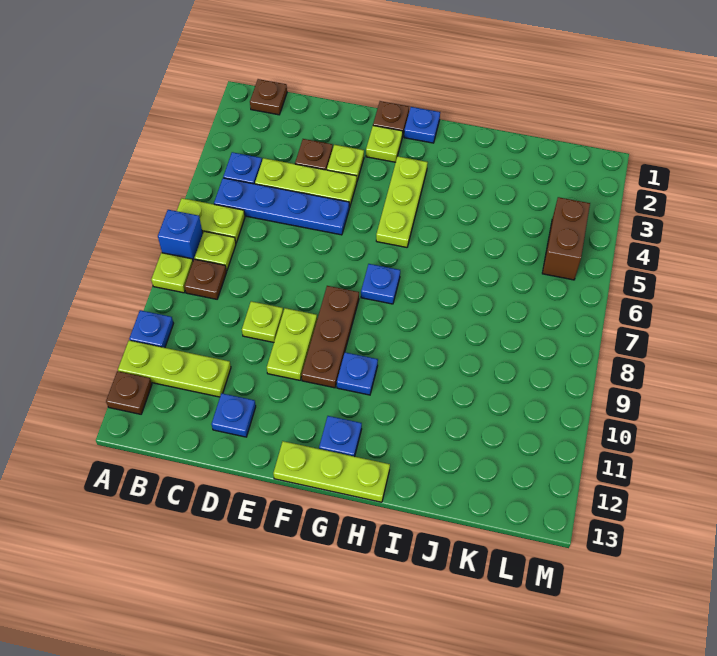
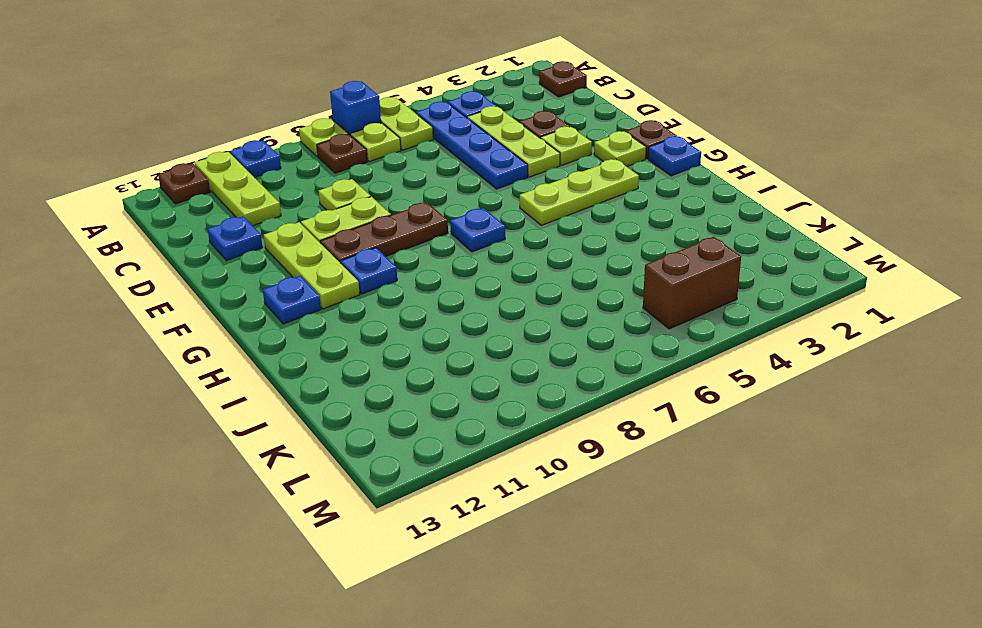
lime 1x3 plate [273,441,390,502] -> lime 1x3 plate moved to [264,222,360,309]

